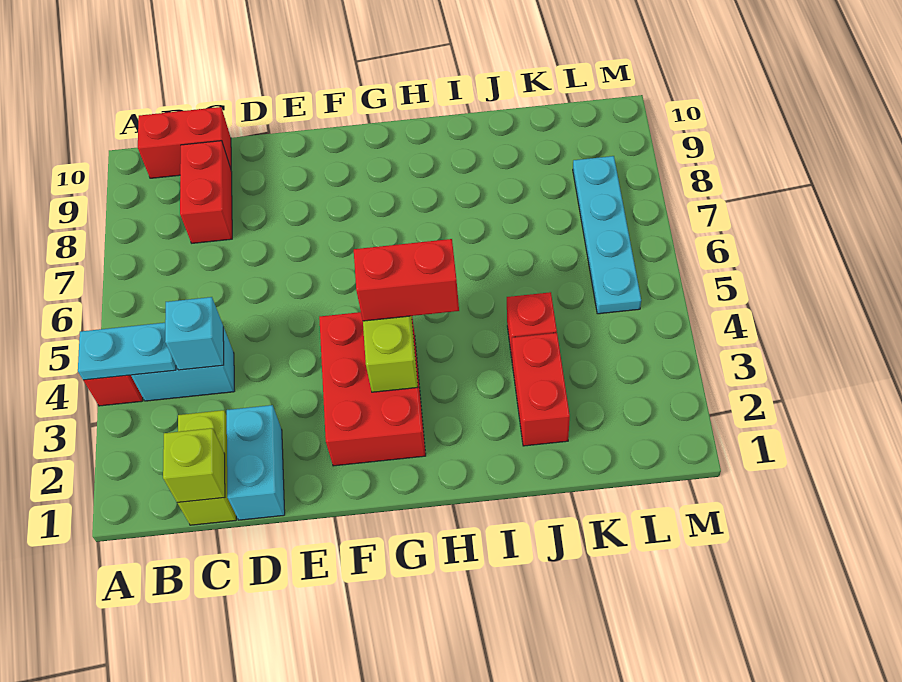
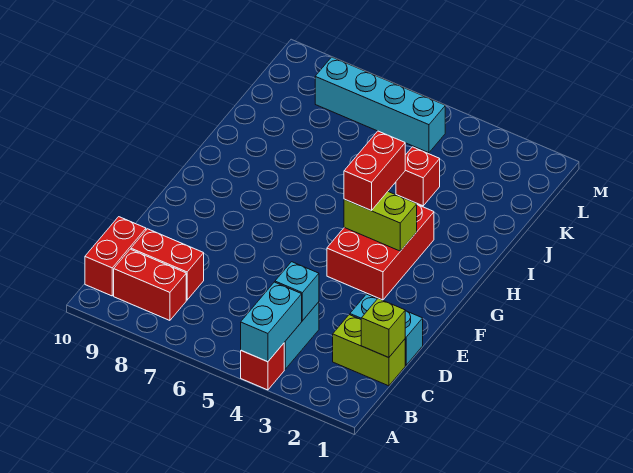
cyan 1x2 plate [78,323,176,380] -> cyan 1x2 brick [241,282,302,362]
red 2x3 brick [319,312,426,466] -> red 2x3 brick turned to [327,205,434,300]
red 1x2 brick [512,333,570,446] -> red 1x2 brick moved to [114,249,186,320]
cyan 1x4 plate [573,156,641,314] -> cyan 1x4 brick [315,57,445,153]

